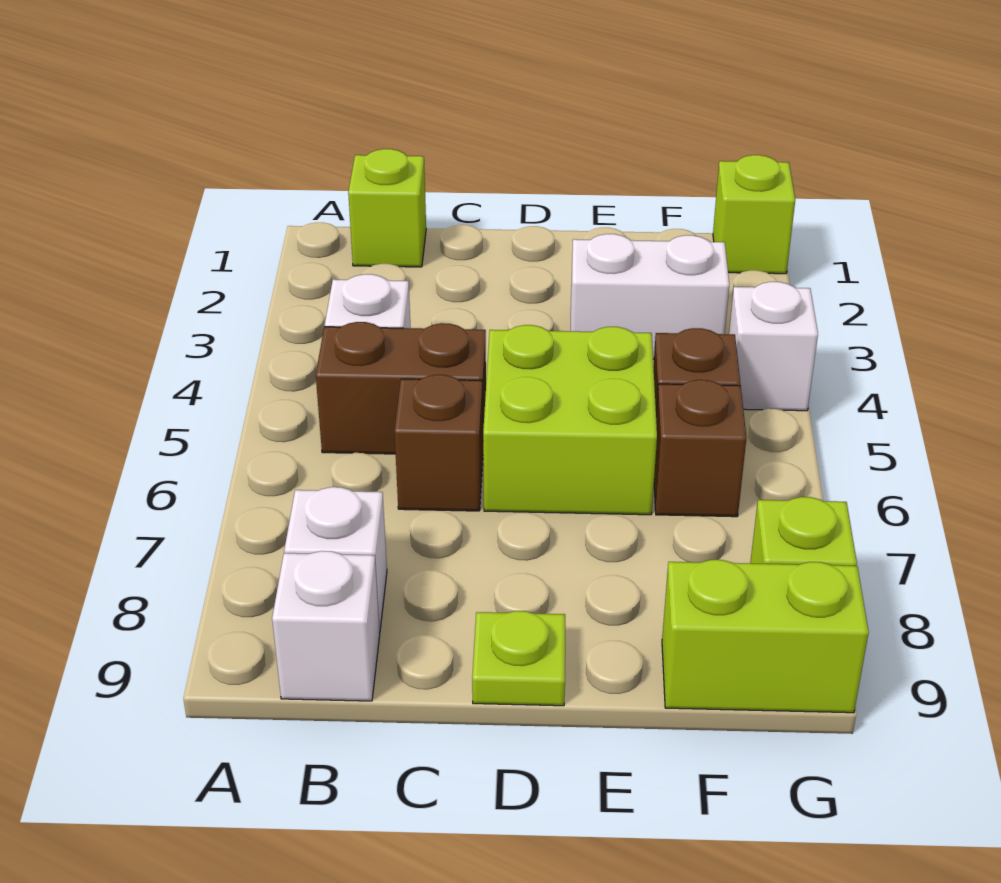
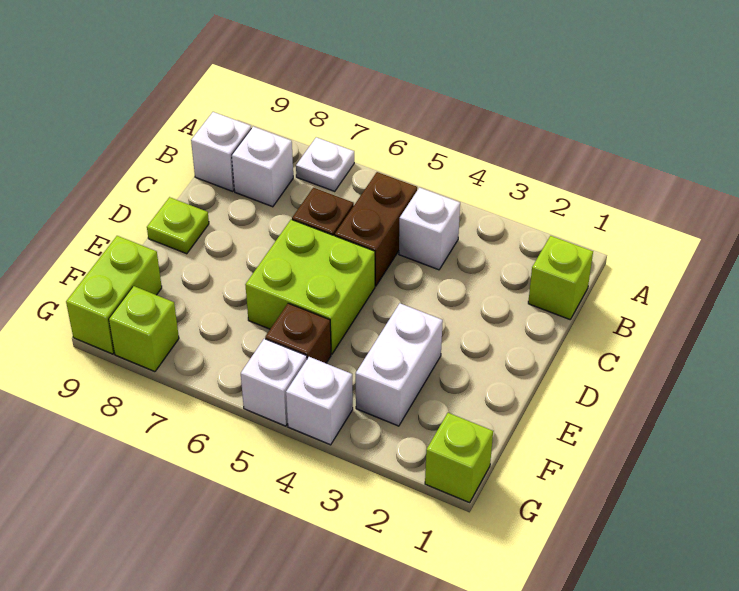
none -> white 1x1 plate [296,137,354,191]
brown 1x1 brick [654,380,746,517] -> none
none -> white 1x1 brick [241,339,307,426]

